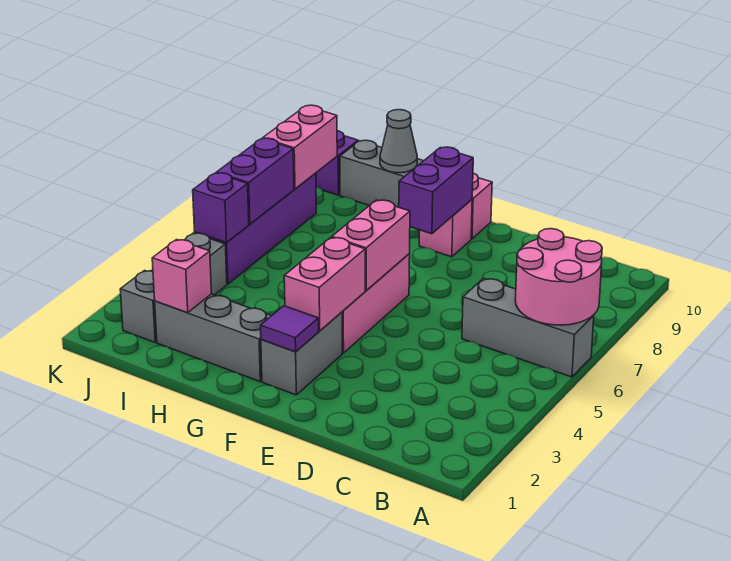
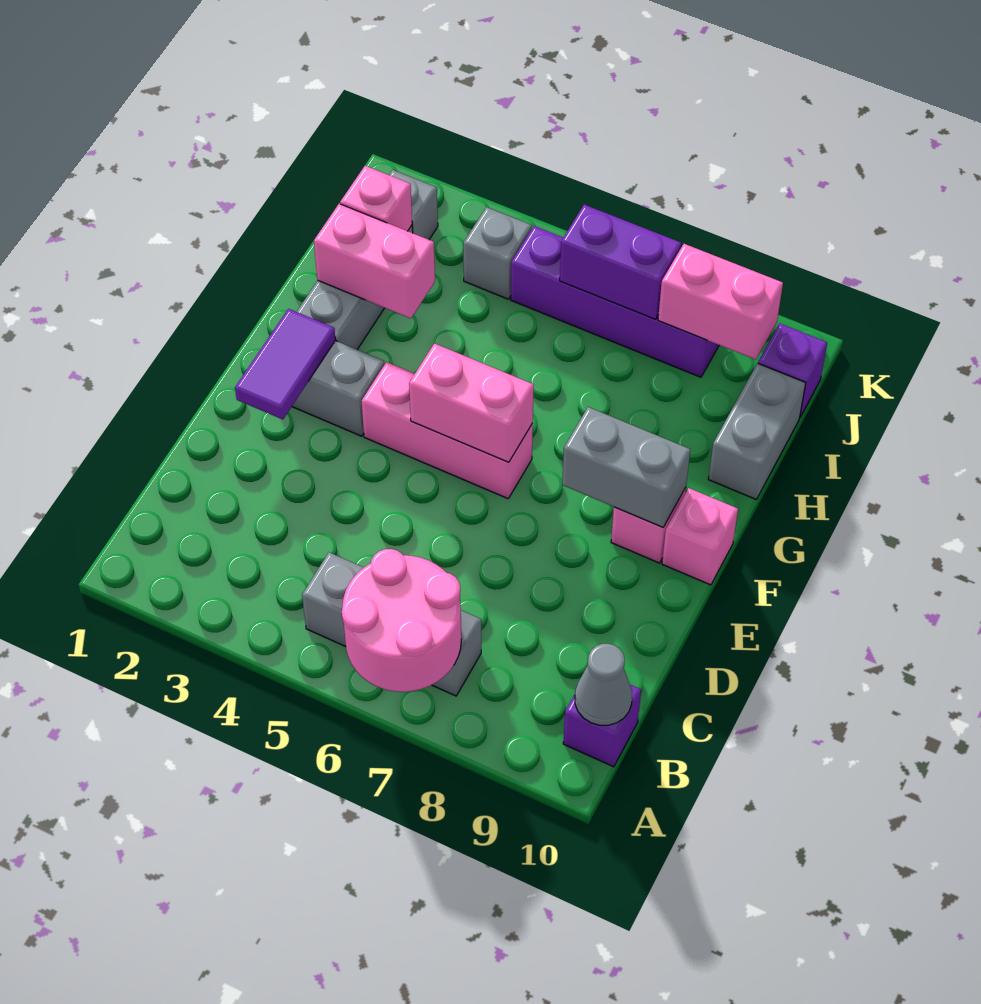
grey 1x3 brick [462,278,594,377] -> grey 1x3 brick turned to [302,552,481,696]
purple 1x1 tile [261,306,319,352] -> purple 1x2 tile [235,309,336,419]
pink 1x2 brick [284,238,365,331] -> pink 1x2 brick moved to [314,204,435,319]
purple 1x2 brick [399,147,473,234] -> grey 1x2 brick [562,407,690,527]
grey 1x1 cone [380,110,417,173] -> grey 1x1 cone moved to [575,644,632,725]
purple 1x1 brick [193,173,249,243] -> purple 1x1 brick moved to [563,685,641,767]

